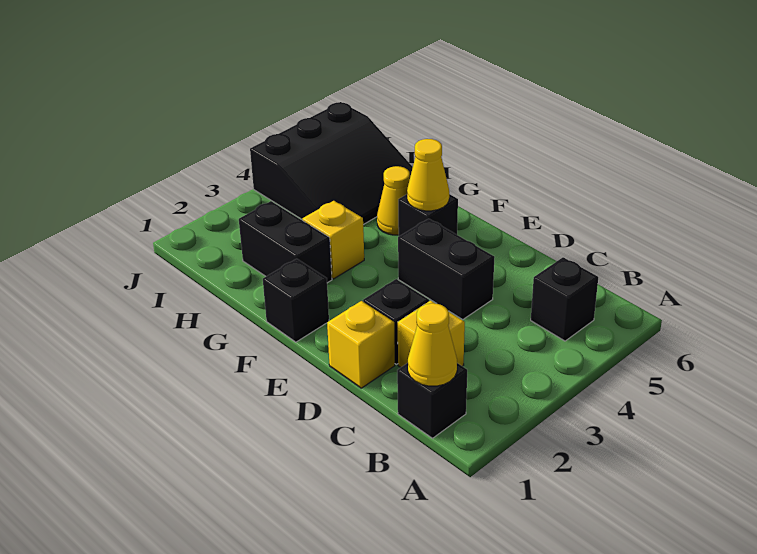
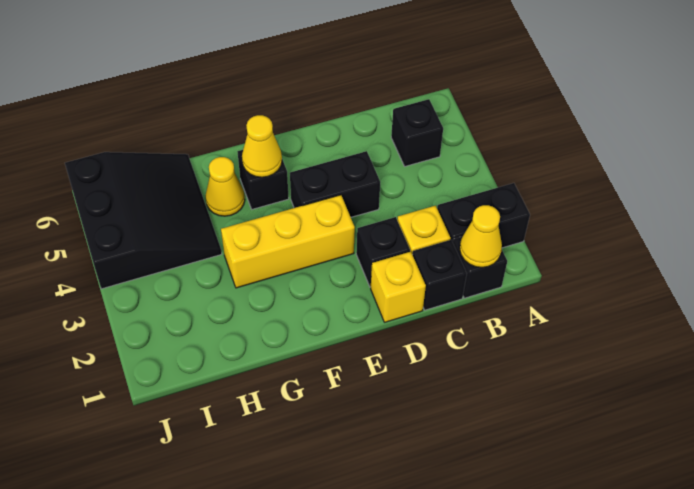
black 1x1 brick [263,259,329,342] -> black 1x1 brick moved to [412,240,467,310]
black 1x2 brick [239,201,332,283] -> black 1x2 brick moved to [437,183,530,248]
yellow 1x1 brick [302,201,364,279] -> yellow 1x3 brick [221,195,355,288]

